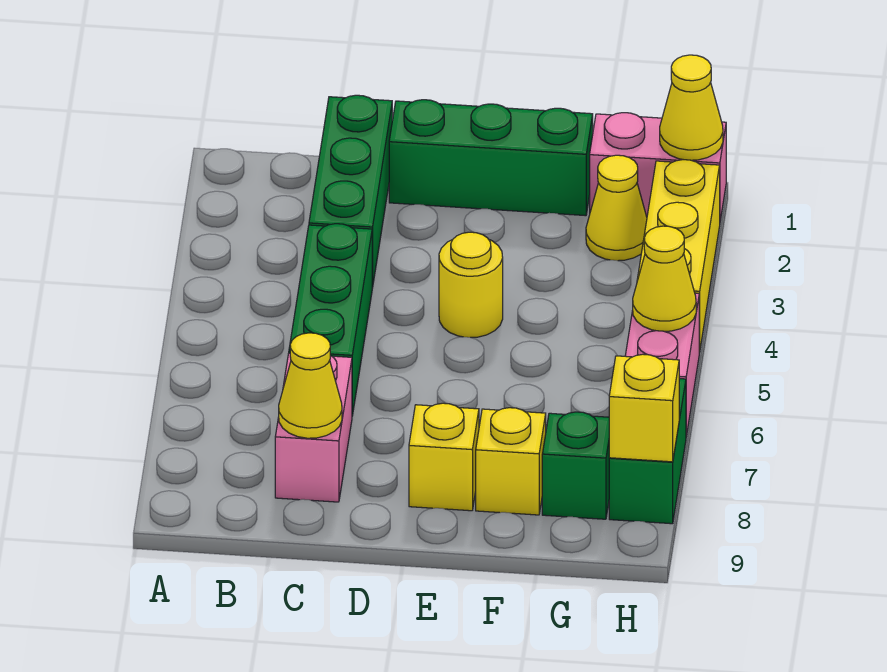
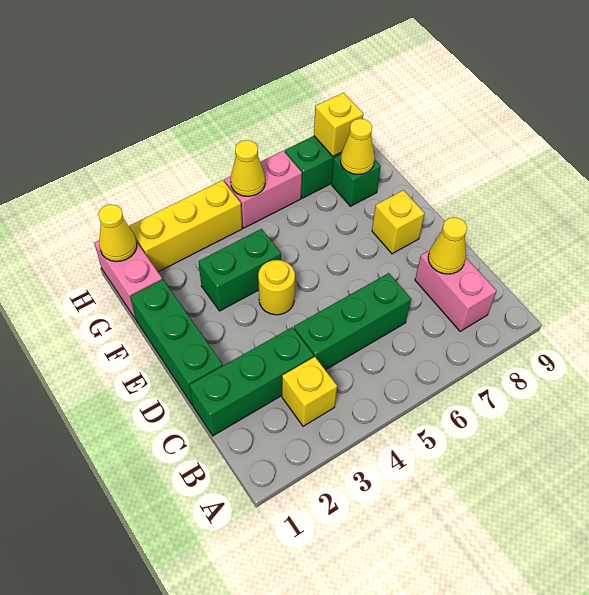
pink 1x2 brick [275,353,352,502] -> pink 1x2 brick turned to [415,250,497,331]
none -> green 1x2 brick [198,229,281,311]
yellow 1x1 brick [476,408,546,515] -> yellow 1x1 brick moved to [282,357,337,426]
yellow 1x1 cone [586,155,647,261] -> yellow 1x1 cone moved to [340,119,375,174]

